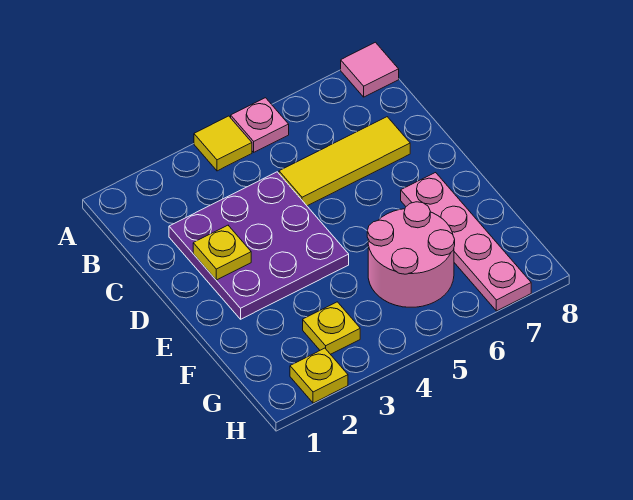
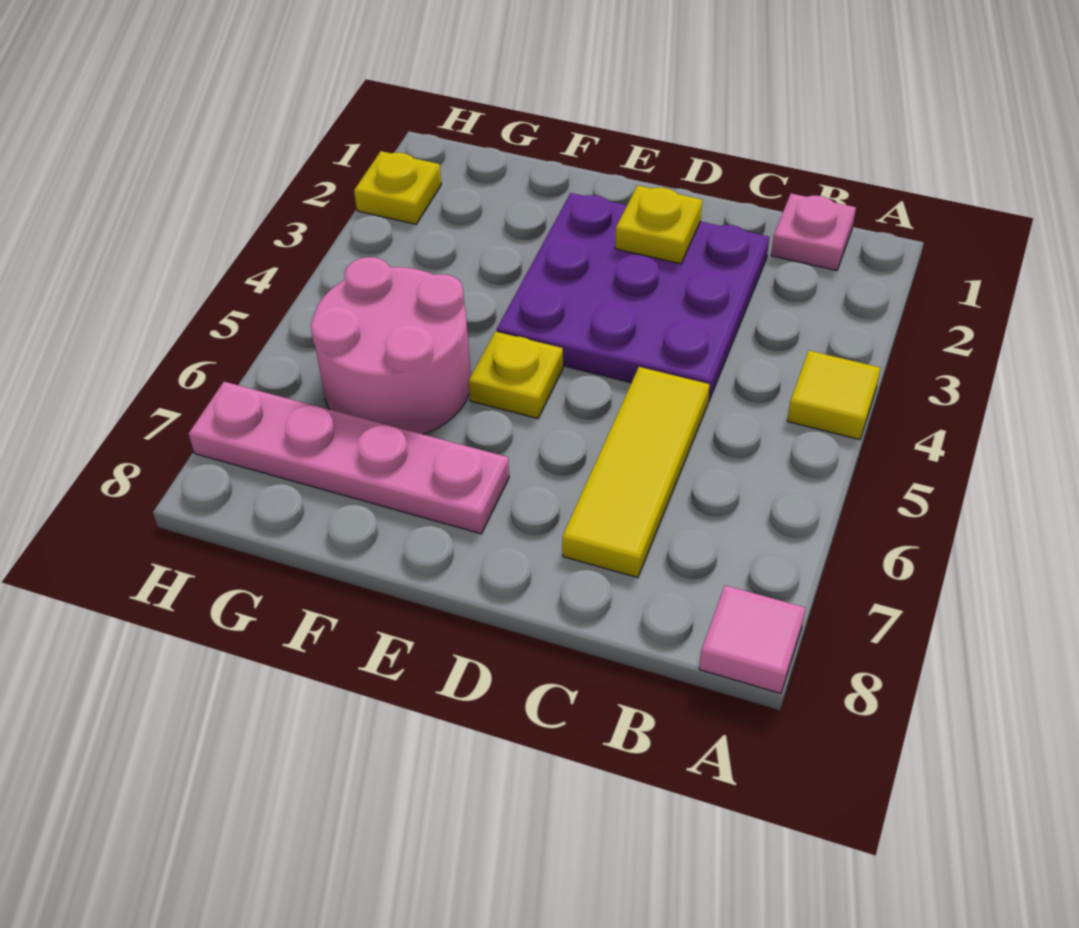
pink 1x1 plate [231,98,289,152] -> pink 1x1 plate moved to [771,194,856,270]
yellow 1x1 plate [303,302,360,354] -> yellow 1x1 plate moved to [468,332,563,419]

